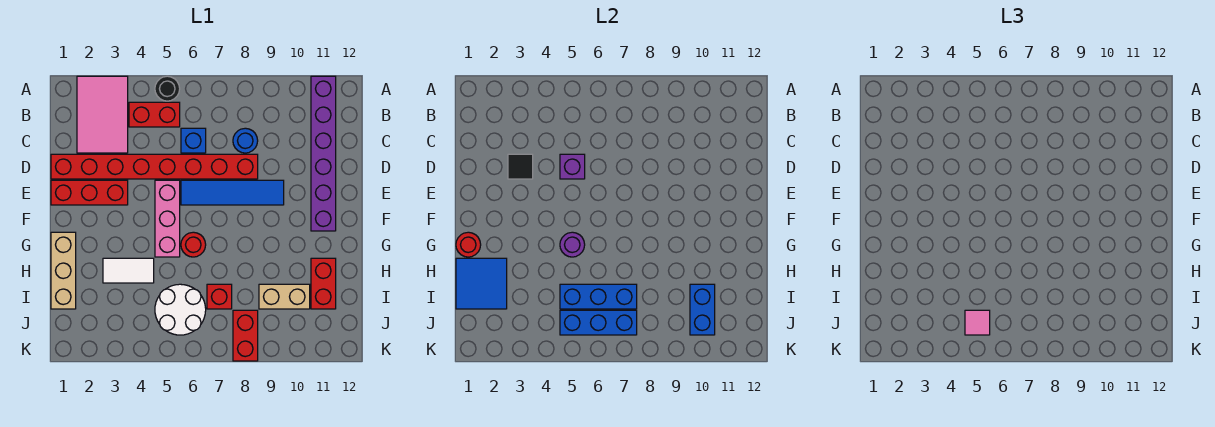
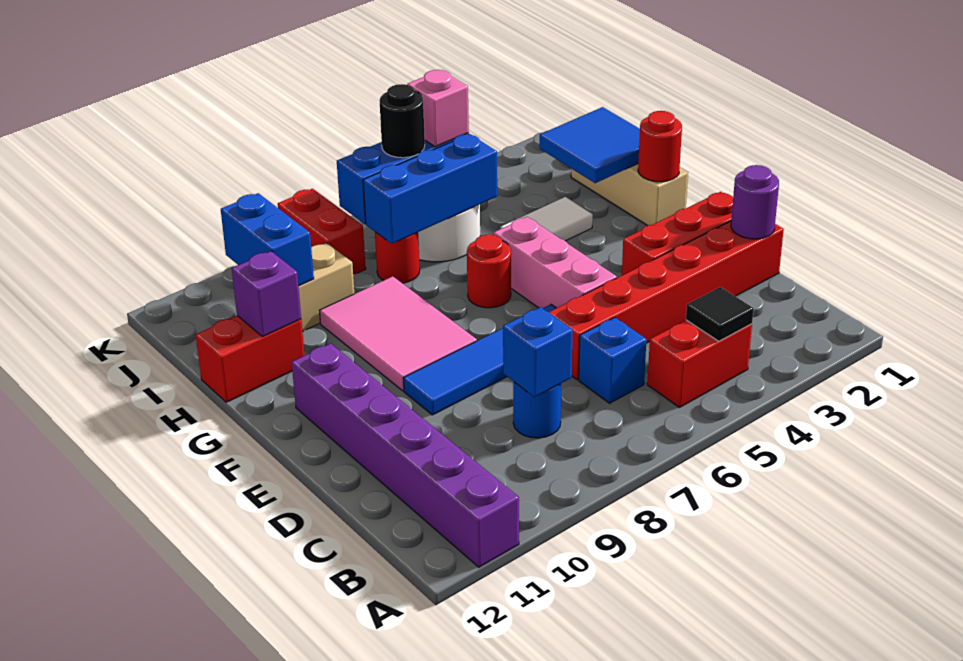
pink 2x3 tile [77,76,128,153] -> pink 2x3 tile moved to [320,276,477,391]
black 1x1 round brick [155,76,180,101] -> black 1x1 round brick moved to [380,84,425,158]
none -> blue 1x1 brick [503,307,573,397]
red 1x8 brick [51,154,258,179] -> red 1x6 brick [549,221,784,380]
black 1x1 tile [508,154,533,179] -> black 1x1 tile moved to [686,287,754,341]
purple 1x1 brick [560,154,585,179] -> purple 1x1 brick moved to [232,251,301,337]
purple 1x1 round brick [560,232,585,257] -> purple 1x1 round brick moved to [731,165,779,239]
red 1x2 brick [311,258,336,309] -> red 1x2 brick turned to [196,316,305,402]
red 1x1 brick [207,284,232,309] -> red 1x1 round brick [375,232,420,283]
pink 1x1 tile [965,310,990,335] -> pink 1x1 brick [407,70,469,147]

